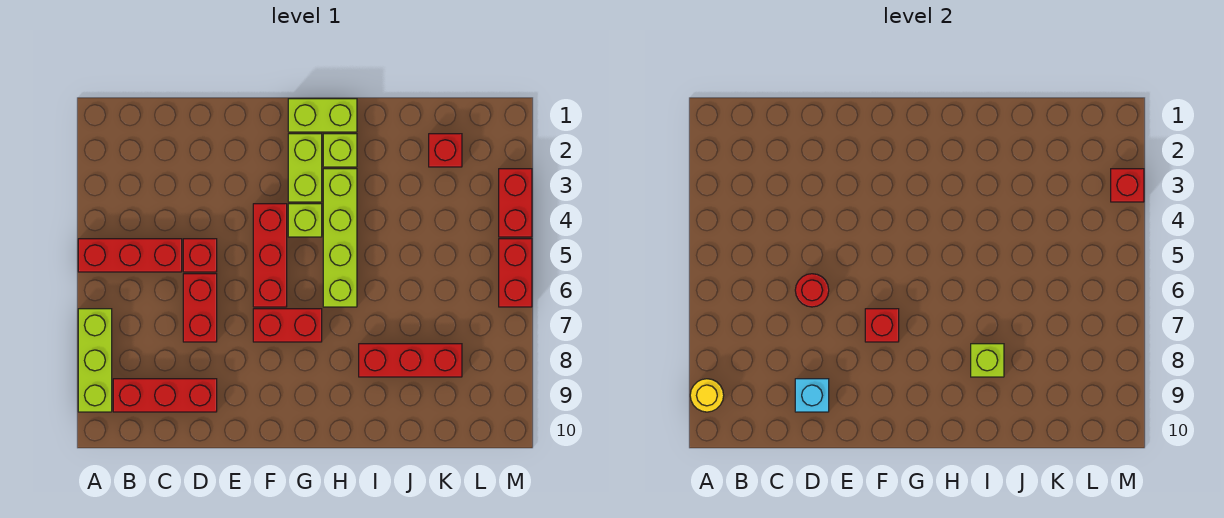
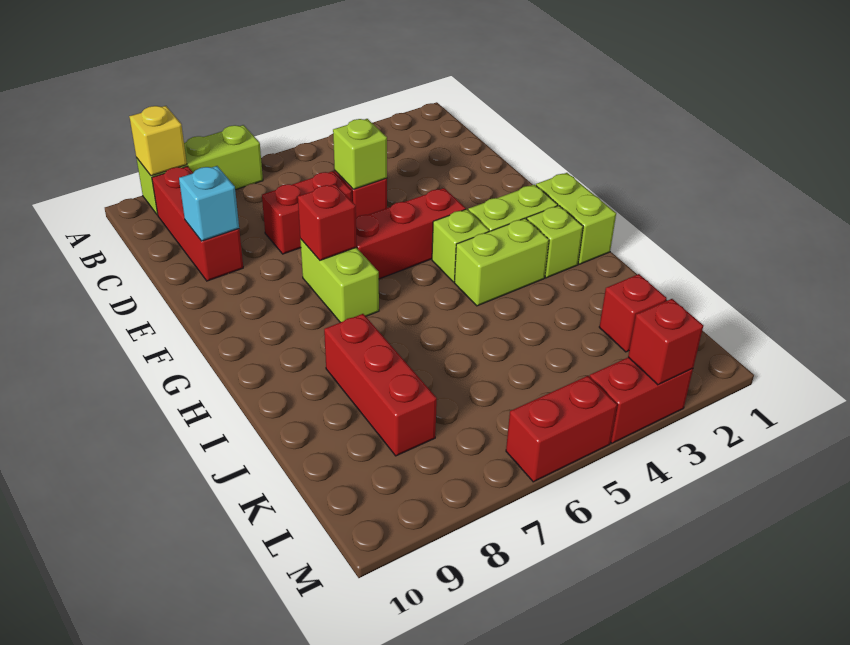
red 1x3 brick [78,239,182,272] -> none
yellow 1x1 round brick [690,379,724,412] -> yellow 1x1 brick [129,106,187,176]
red 1x1 round brick [795,274,829,307] -> none
red 1x2 brick [253,309,322,342] -> lime 1x2 brick [300,239,379,322]
lime 1x4 brick [323,169,357,307] -> lime 1x2 brick [454,218,549,306]
lime 1x1 brick [971,344,1004,377] -> lime 1x1 brick moved to [333,119,387,189]

